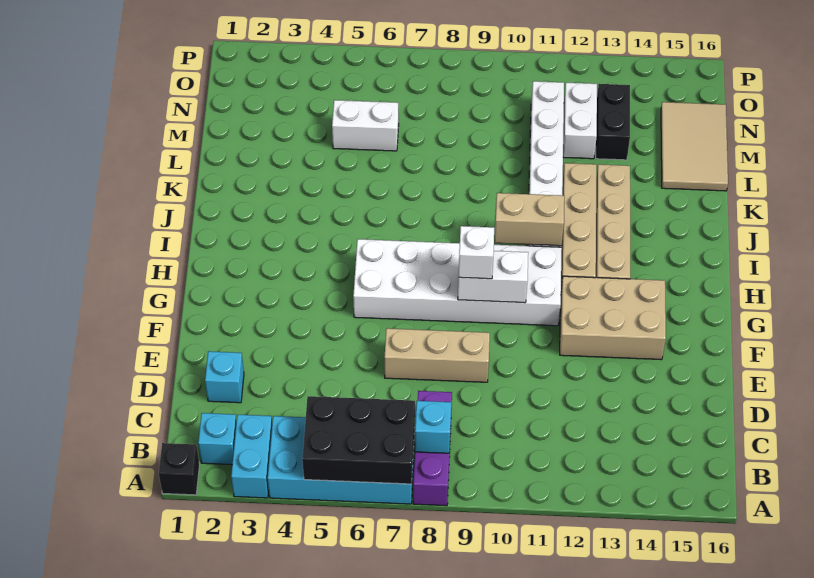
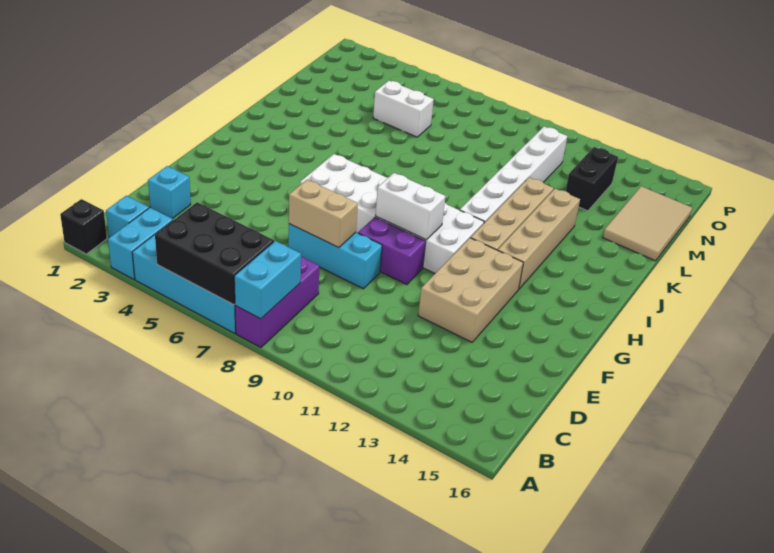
cyan 1x1 brick [415,401,451,453] -> cyan 1x2 brick [234,241,301,319]
tan 1x3 brick [385,328,490,382] -> cyan 1x3 brick [288,224,382,289]
none -> purple 1x2 brick [358,217,426,285]
tan 2x3 brick [560,276,666,360] -> tan 2x3 brick turned to [418,238,523,342]
white 1x1 brick [459,226,494,279] -> none
tan 1x2 brick [495,193,564,246] -> tan 1x2 brick moved to [289,180,358,248]
white 1x2 brick [563,83,597,159] -> none

